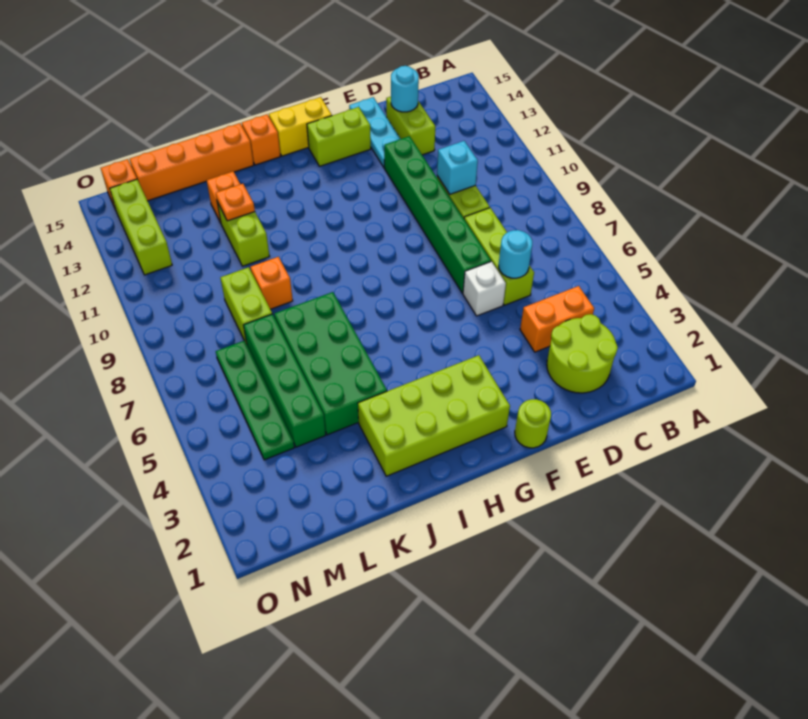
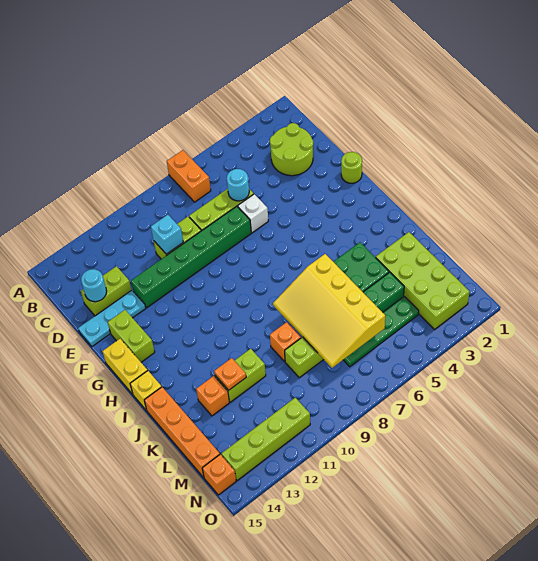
orange 1x2 brick [520,286,594,352] -> orange 1x2 brick moved to [167,150,211,202]
lime 2x4 brick [358,355,510,476] -> lime 2x4 brick moved to [376,232,469,329]
orange 1x1 brick [242,114,280,165] -> yellow 1x1 brick [130,371,162,410]
none -> yellow 3x4 slope [273,254,385,368]
lime 1x3 brick [110,179,172,275] -> lime 1x4 brick [221,398,310,480]

